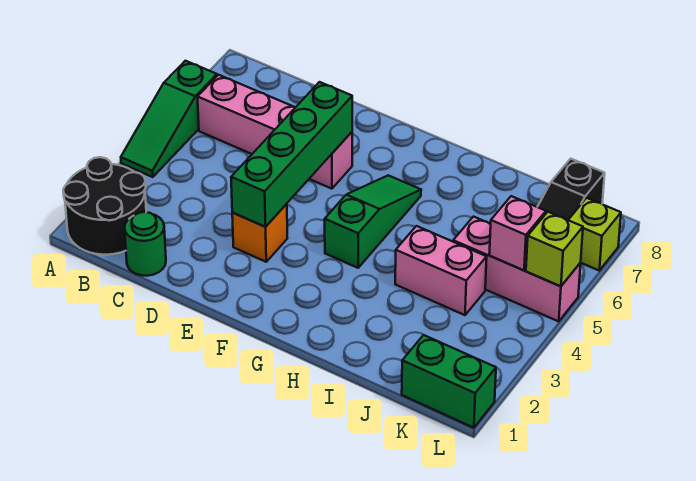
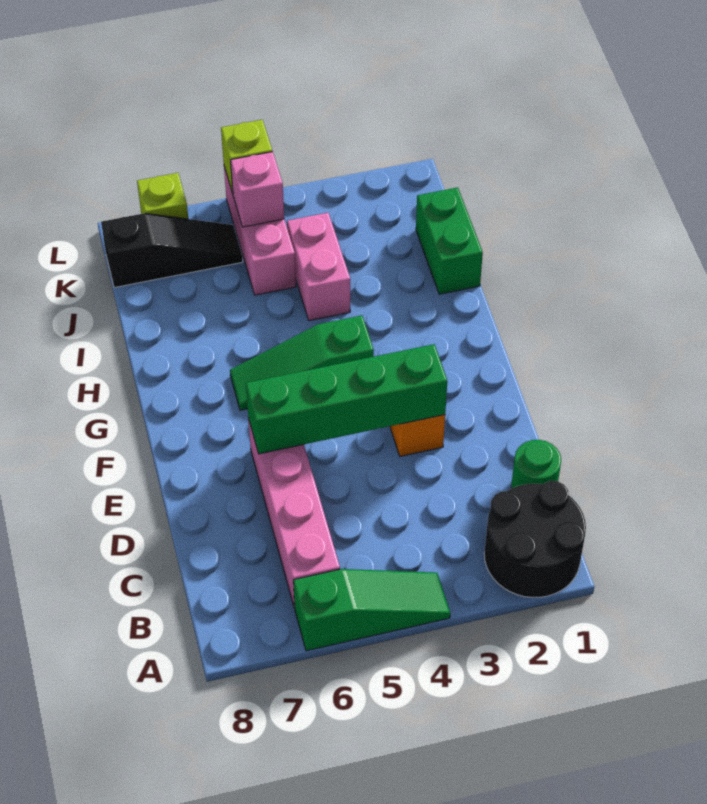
green 1x2 brick [402,335,496,428] -> green 1x2 brick moved to [416,187,483,294]

